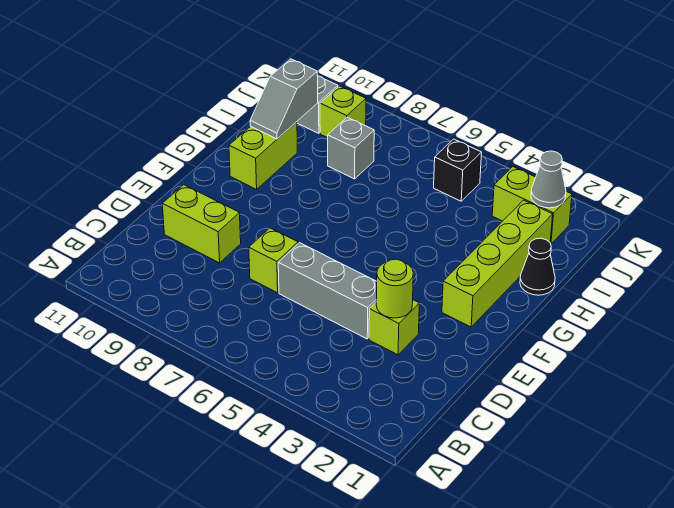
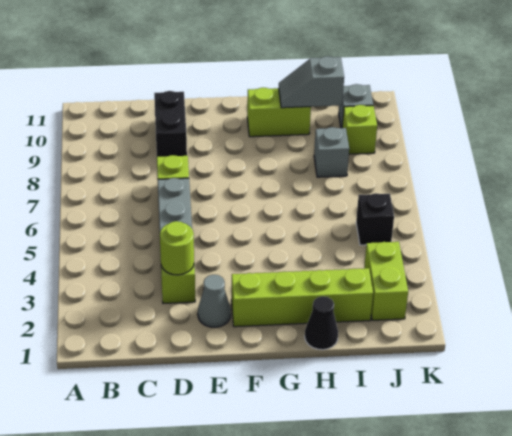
lime 1x2 brick [162,185,241,263] -> black 1x2 brick [154,91,187,157]
grey 1x1 cone [531,151,566,208] -> grey 1x1 cone moved to [198,275,231,327]

